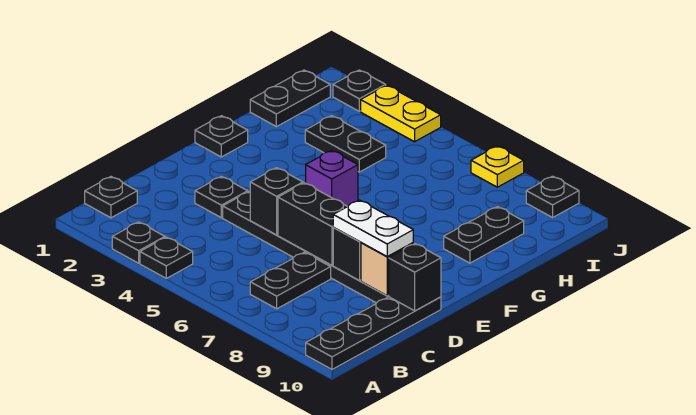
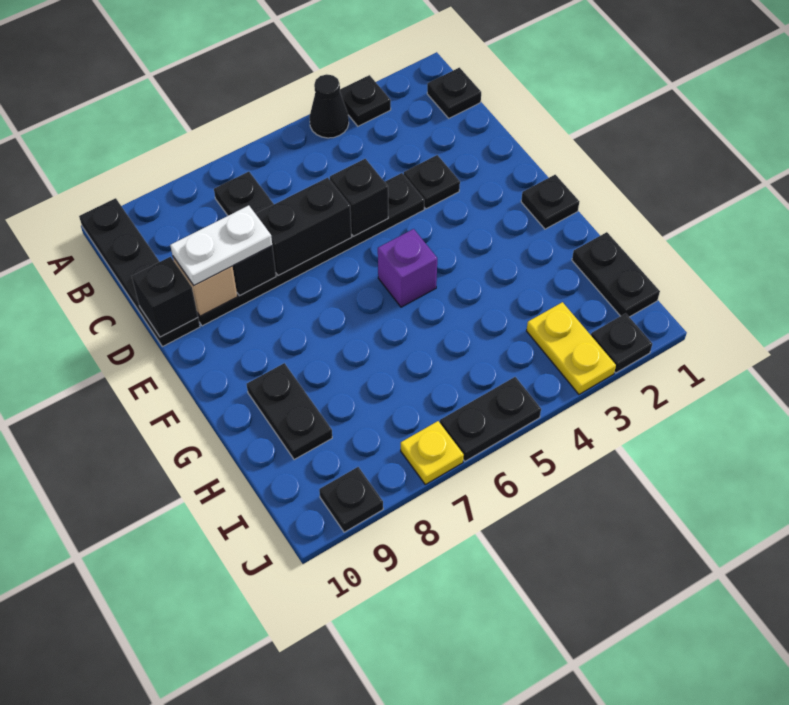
black 1x1 plate [140,237,193,278] -> black 1x1 cone [309,74,349,138]
black 1x2 plate [305,116,386,172] -> black 1x2 plate moved to [440,377,541,461]
yellow 1x2 plate [361,85,441,142] -> yellow 1x2 plate turned to [527,302,616,394]

